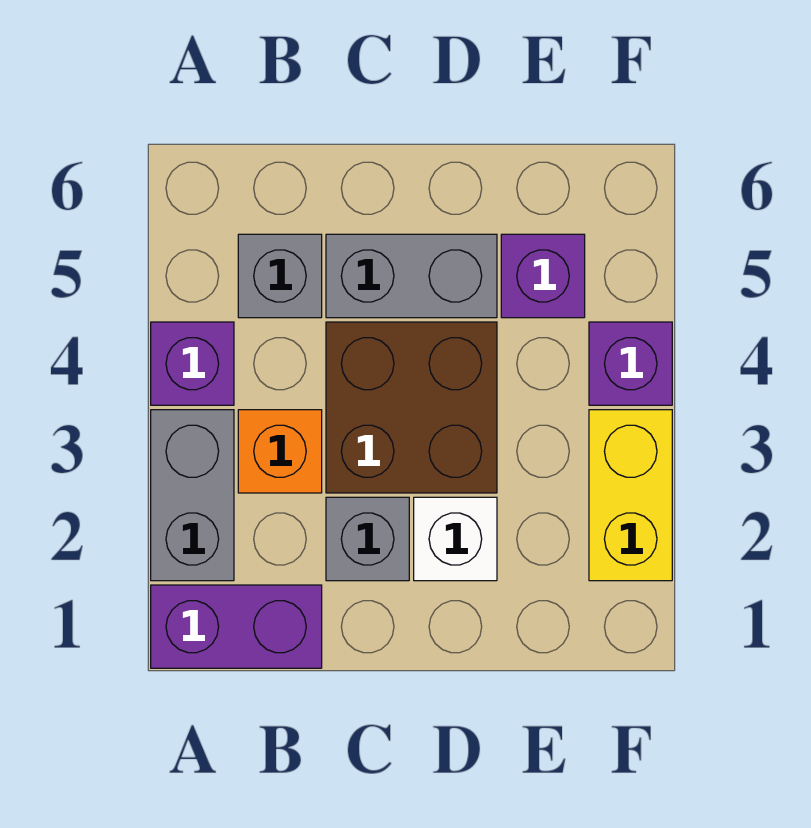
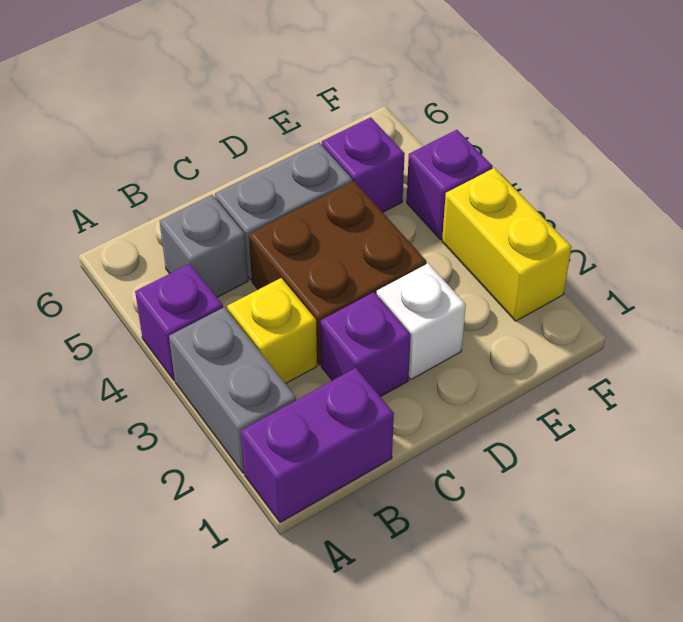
orange 1x1 brick [238,410,322,493] -> yellow 1x1 brick [227,278,317,384]
grey 1x1 brick [326,497,409,581] -> purple 1x1 brick [321,292,411,397]

